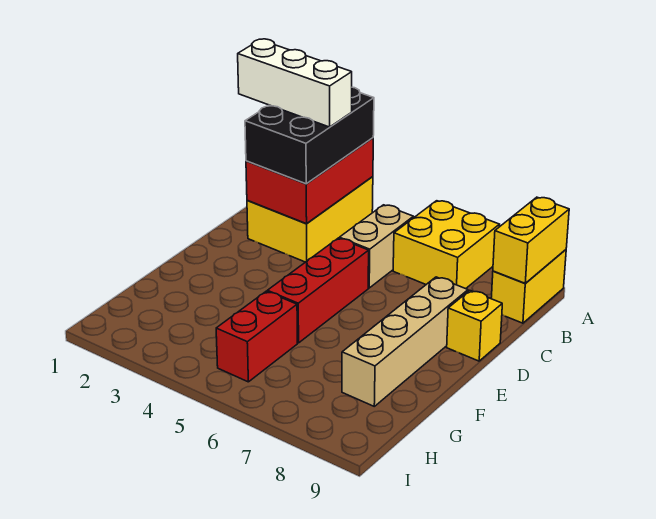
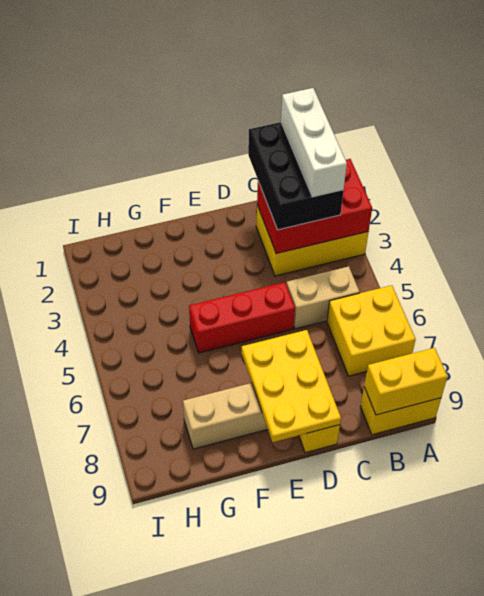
black 2x3 brick [245,87,374,184] -> black 2x3 brick turned to [248,122,344,230]
none -> yellow 2x3 plate [241,330,341,442]
red 1x2 brick [216,291,297,382] -> none

